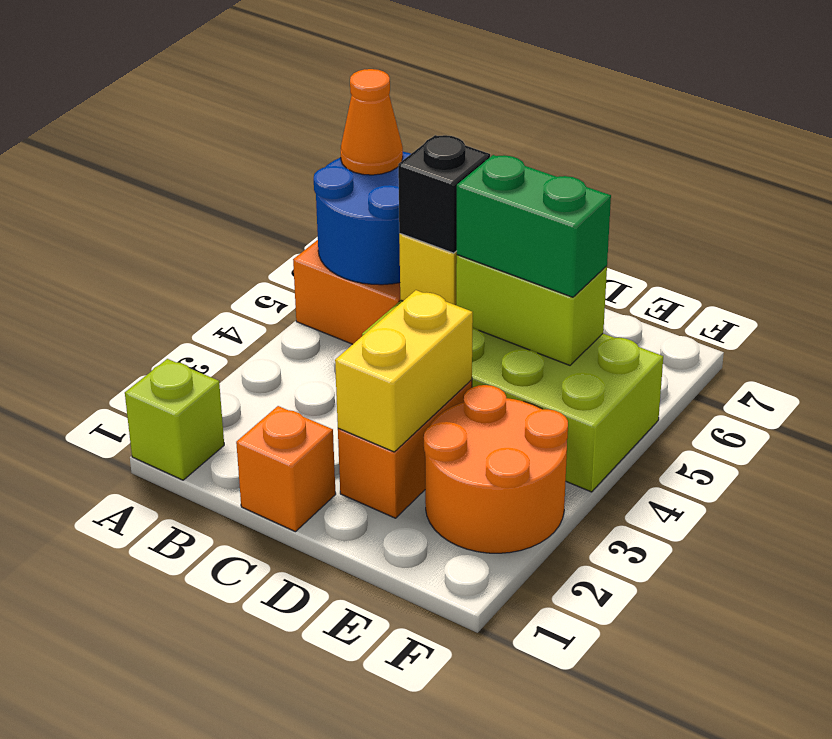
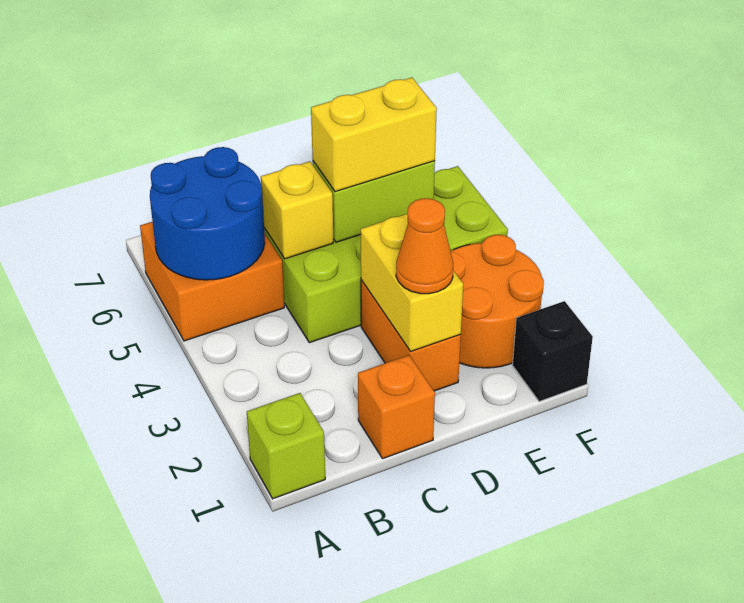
orange 1x1 cone [341,69,403,175] -> orange 1x1 cone moved to [396,198,453,294]
black 1x1 brick [398,135,490,253] -> black 1x1 brick moved to [513,301,593,402]
green 1x2 brick [457,155,611,297] -> yellow 1x2 brick [311,78,437,192]

